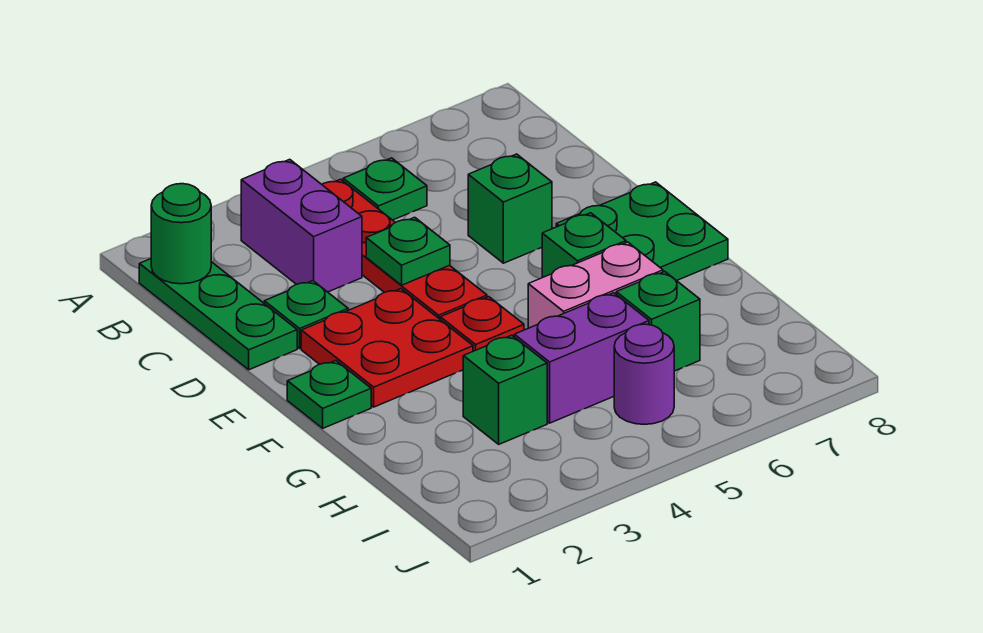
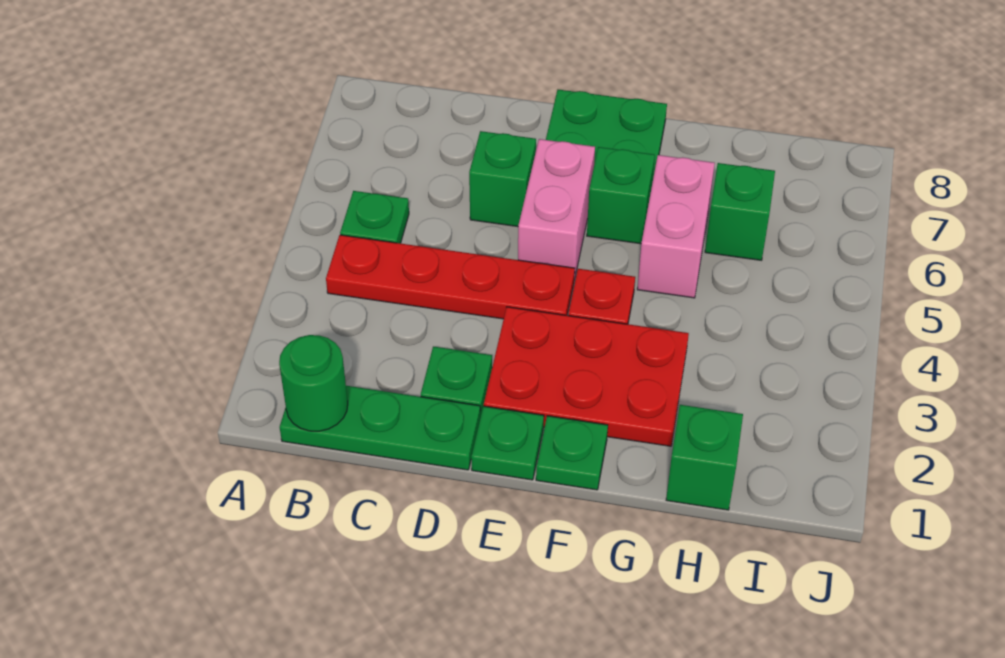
purple 1x2 brick [241,159,362,292] -> none
green 1x1 plate [366,217,450,285] -> green 1x1 plate moved to [471,406,544,480]
red 2x2 plate [301,289,473,407] -> red 2x3 plate [484,307,689,446]
none -> pink 1x2 brick [518,139,595,281]
green 1x1 brick [463,335,547,444] -> green 1x1 brick moved to [666,405,743,510]
purple 1x2 brick [514,293,649,423] -> none
purple 1x1 round brick [614,324,674,424] -> none

